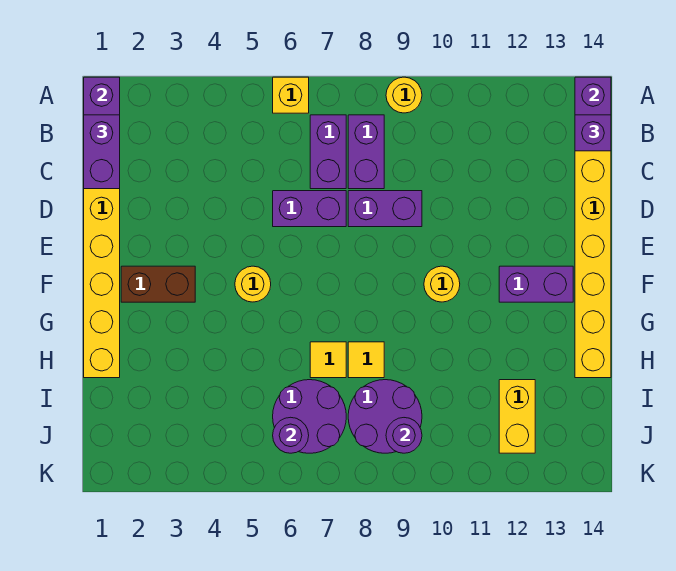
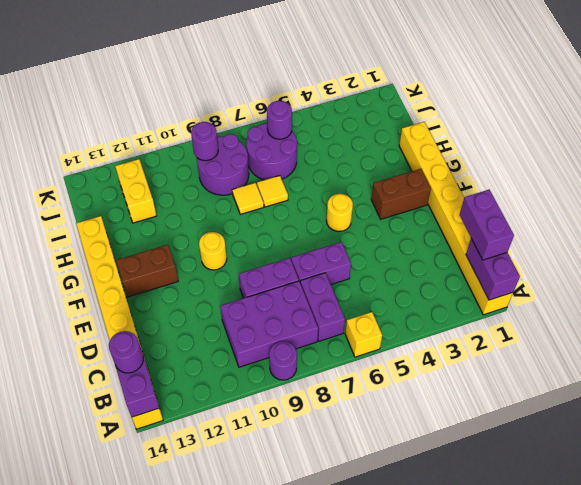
yellow 1x1 round brick [386,77,422,113] -> purple 1x1 round brick [269,341,297,380]
purple 1x2 brick [348,115,384,189] -> purple 2x3 brick [220,281,318,367]
purple 1x1 brick [575,115,611,151] -> purple 1x1 round brick [109,331,143,373]
purple 1x2 brick [499,266,573,302] -> brown 1x2 brick [116,245,178,297]

